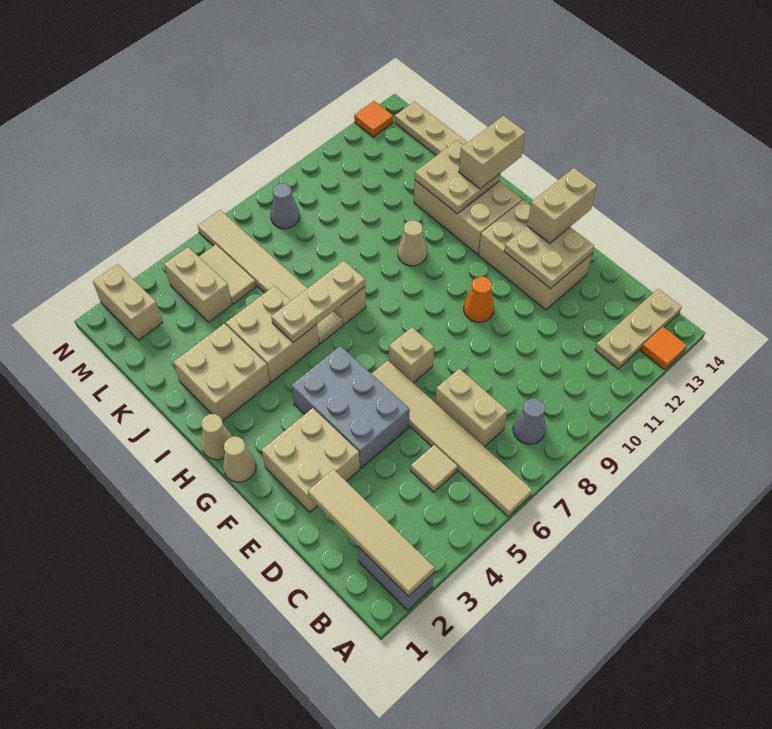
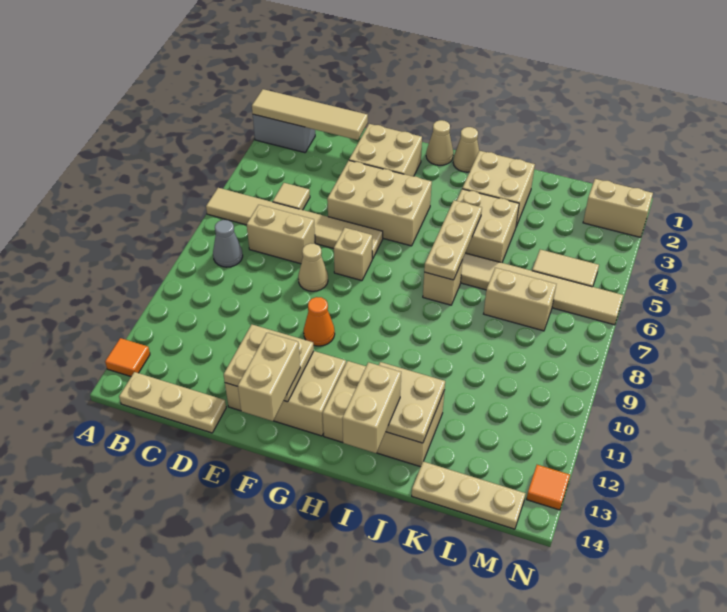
tan 1x3 plate [595,289,682,369] -> tan 1x3 plate turned to [119,372,226,433]
grey 2x3 brick [291,346,410,468] -> tan 2x3 brick [327,161,432,246]
tan 1x1 cone [398,220,427,266] -> tan 1x1 cone moved to [298,243,328,291]
tan 1x2 brick [164,247,232,322] -> tan 1x2 brick moved to [484,268,556,331]
grey 1x1 cone [271,183,299,229] -> none

